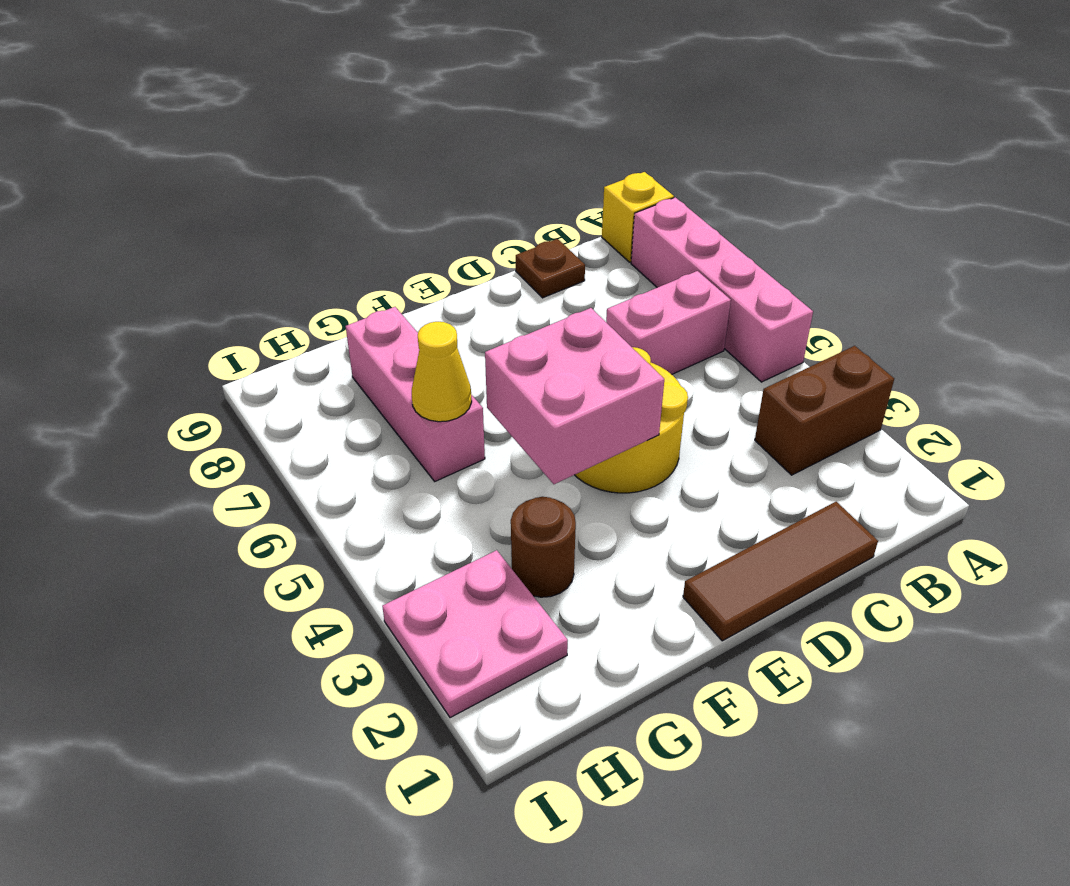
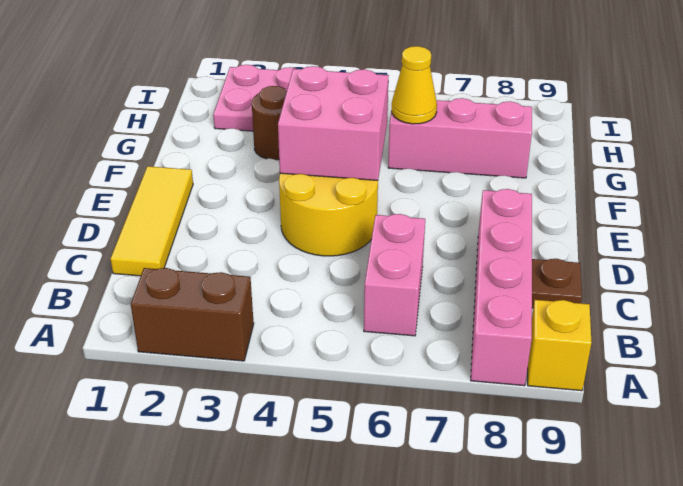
brown 1x2 brick [755,346,894,475] -> brown 1x2 brick turned to [131,268,254,361]
pink 1x4 brick [631,197,813,382] -> pink 1x4 brick turned to [471,189,532,386]
brown 1x3 tile [683,502,878,641] -> yellow 1x3 tile [111,166,193,276]

